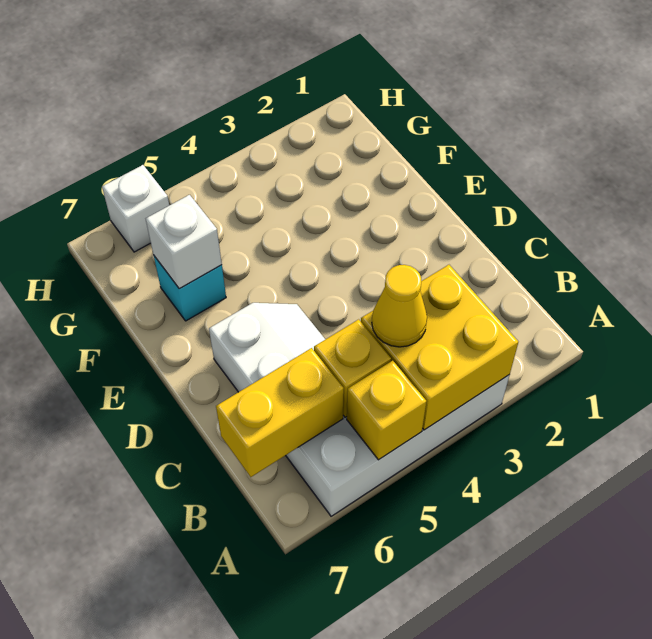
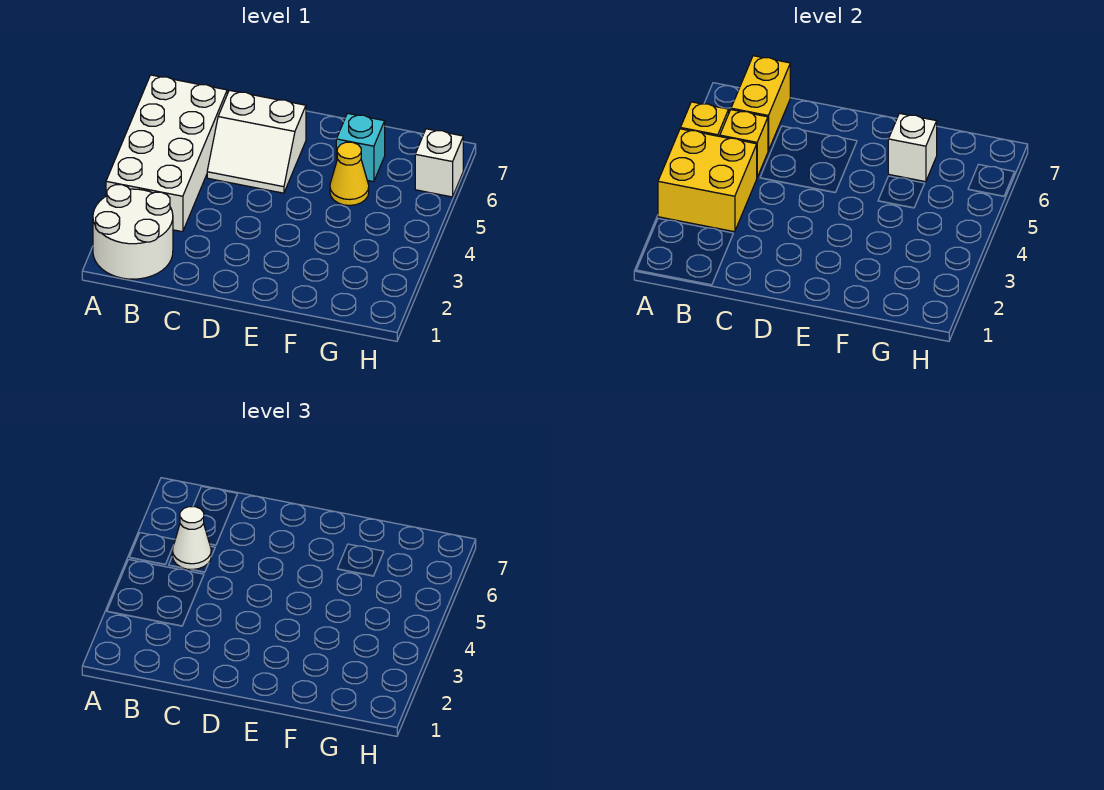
none -> white 2x2 round brick [93,185,173,279]
yellow 1x1 cone [372,265,427,347] -> yellow 1x1 cone moved to [330,142,369,205]
none -> white 1x1 cone [172,507,211,570]

